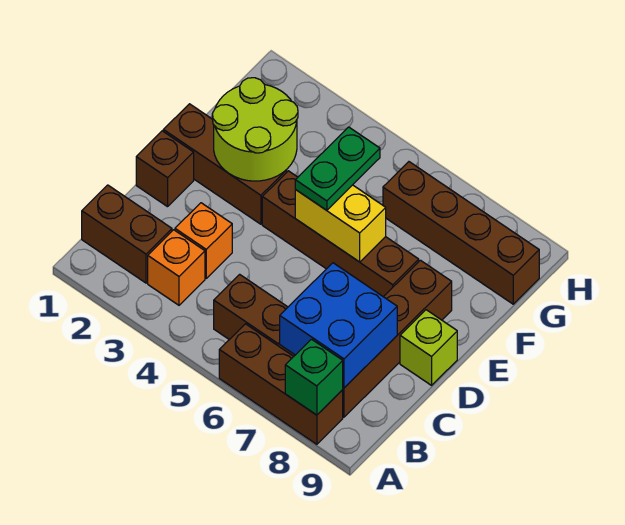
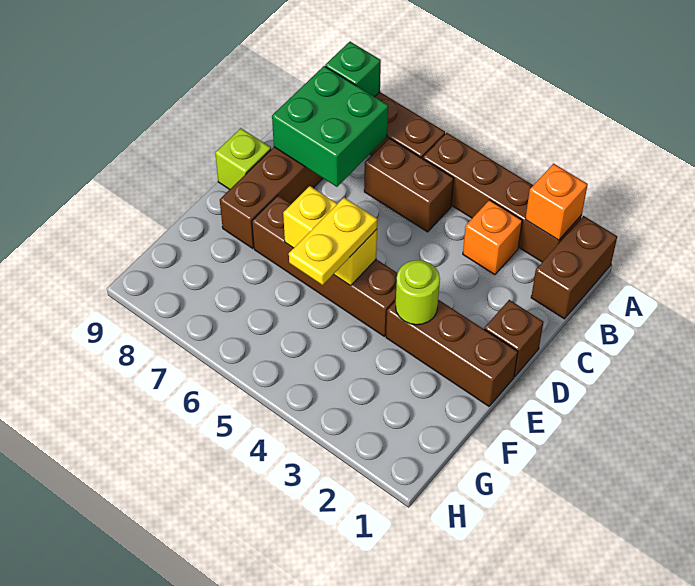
brown 1x2 brick [82,185,172,283] -> brown 1x2 brick turned to [531,216,617,319]
blue 2x2 brick [280,263,397,388] -> green 2x2 brick [272,66,388,187]
orange 1x1 brick [175,203,232,278] -> orange 1x1 brick moved to [525,164,588,240]
lime 2x2 round brick [212,78,298,181] -> lime 1x1 round brick [396,260,440,325]
green 1x2 plate [295,127,380,210] -> yellow 1x2 plate [289,198,377,285]
brown 1x4 brick [383,162,539,304] -> brown 1x4 brick moved to [423,133,582,262]

